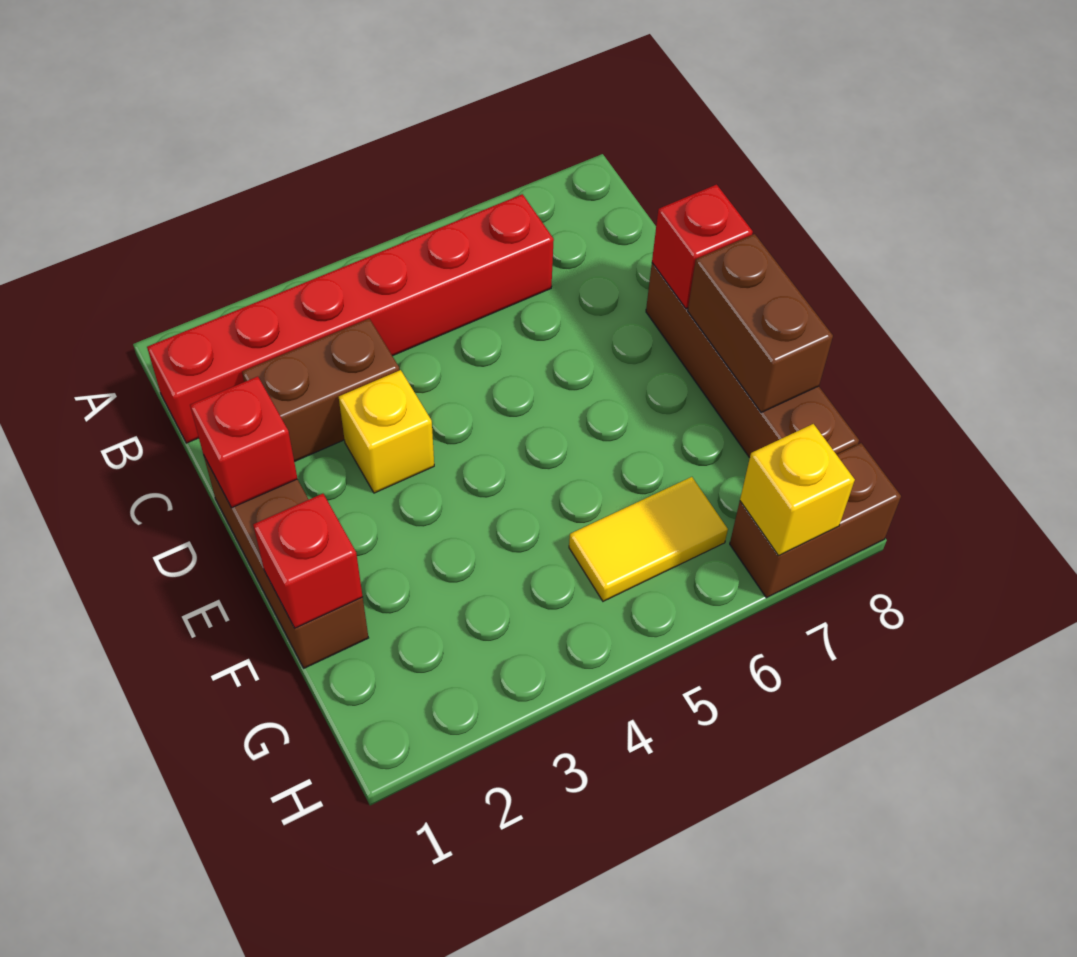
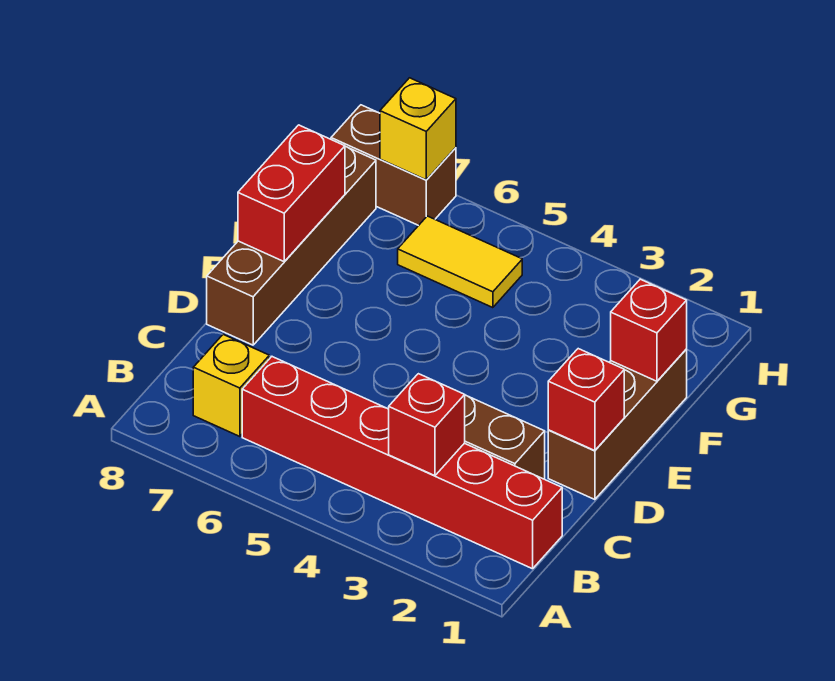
yellow 1x1 brick [339,370,434,493] -> yellow 1x1 brick moved to [193,335,269,437]
red 1x1 brick [652,185,753,309] -> red 1x1 brick moved to [389,374,465,476]
brown 1x2 brick [688,234,833,412] -> red 1x2 brick [238,125,345,262]

